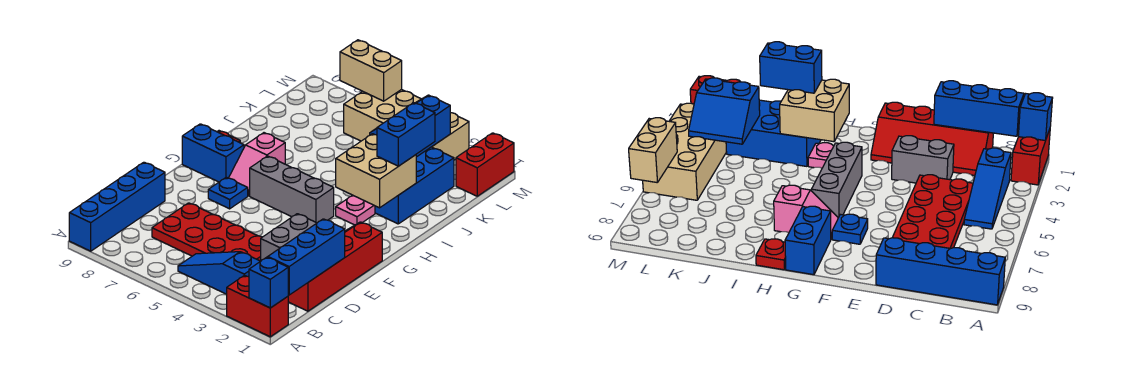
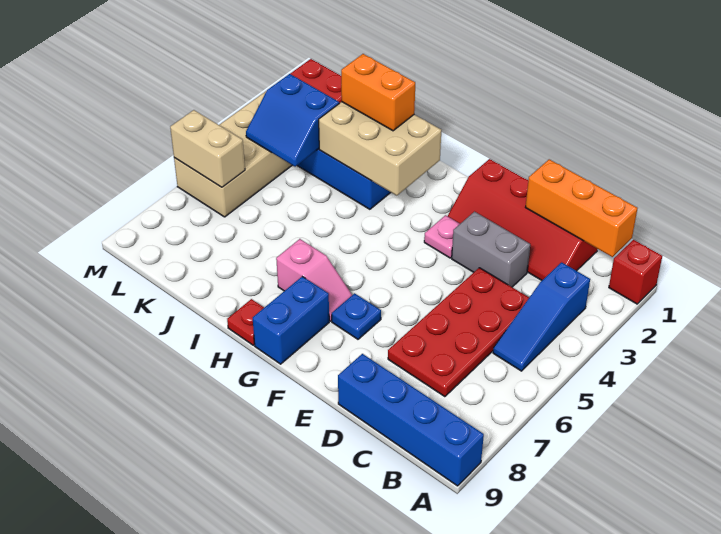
red 1x2 brick [227,275,288,337] -> red 1x1 brick [609,240,662,304]
blue 1x1 brick [249,257,288,308] -> none
blue 1x3 brick [268,219,345,295] -> orange 1x3 brick [525,159,638,257]
grey 1x3 brick [250,156,334,223] -> none
tan 2x2 brick [336,134,416,208] -> tan 2x3 brick [319,102,441,196]
pink 1x1 plate [336,195,375,225] -> pink 1x1 plate moved to [424,215,460,258]
blue 1x2 brick [377,103,435,166] -> orange 1x2 brick [341,54,415,131]
tan 1x2 brick [340,40,402,101] -> tan 1x2 brick turned to [170,110,245,187]

